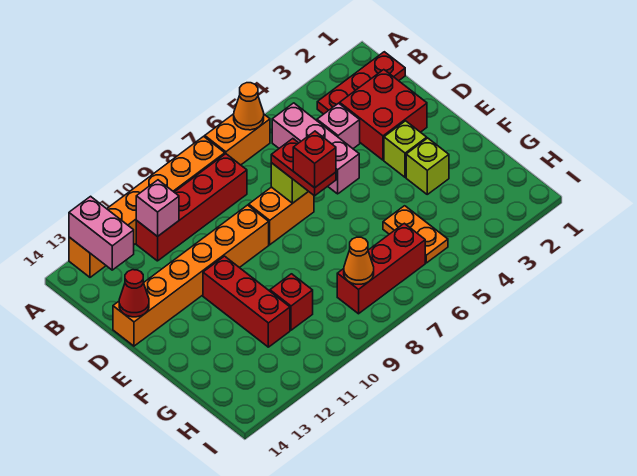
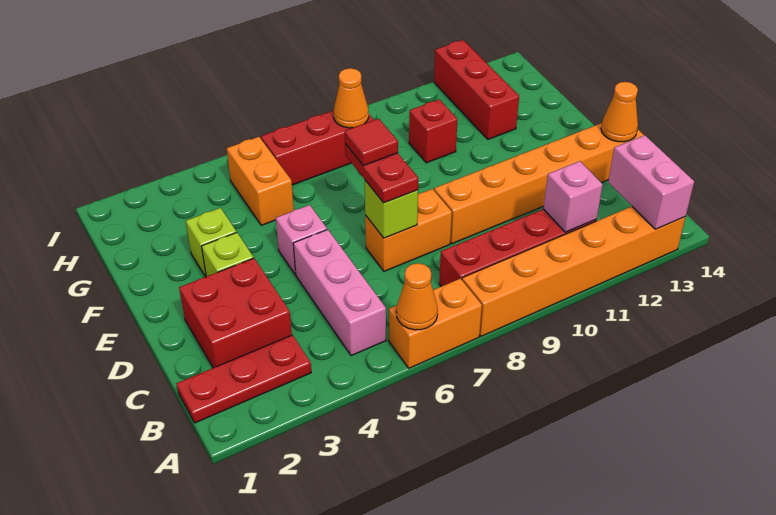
pink 1x1 brick [317,103,360,149] -> pink 1x1 brick moved to [276,205,327,274]
red 1x1 cone [119,270,149,317] -> orange 1x1 cone [601,82,638,142]
red 1x1 brick [293,131,336,188] -> red 1x1 tile [345,119,398,166]
red 1x3 brick [203,256,290,347] -> red 1x3 brick moved to [434,40,519,139]
orange 1x2 plate [383,206,448,263] -> orange 1x2 brick [227,137,294,225]

